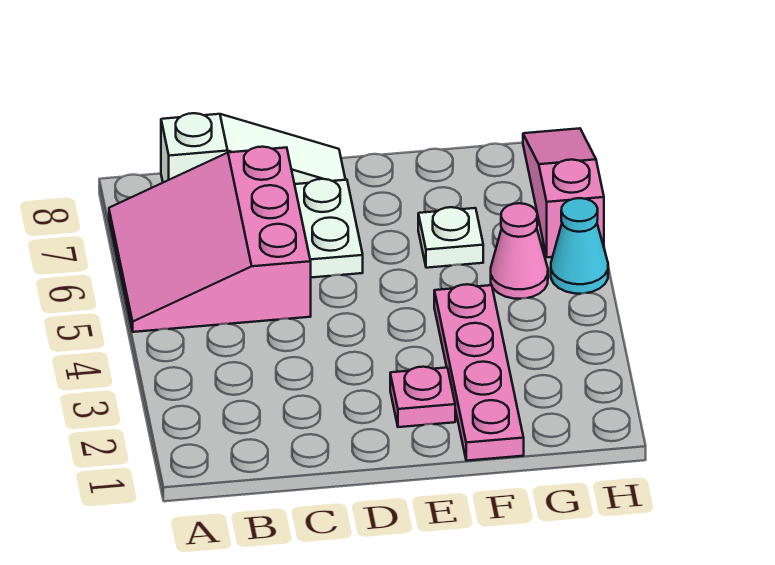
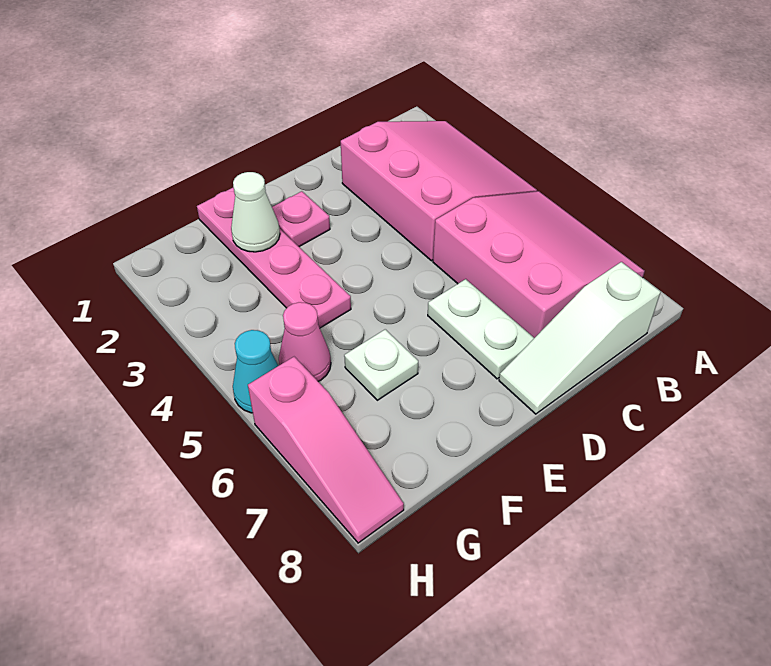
none -> pink 3x3 slope [341,121,537,261]
none -> white 1x1 cone [231,172,280,252]

